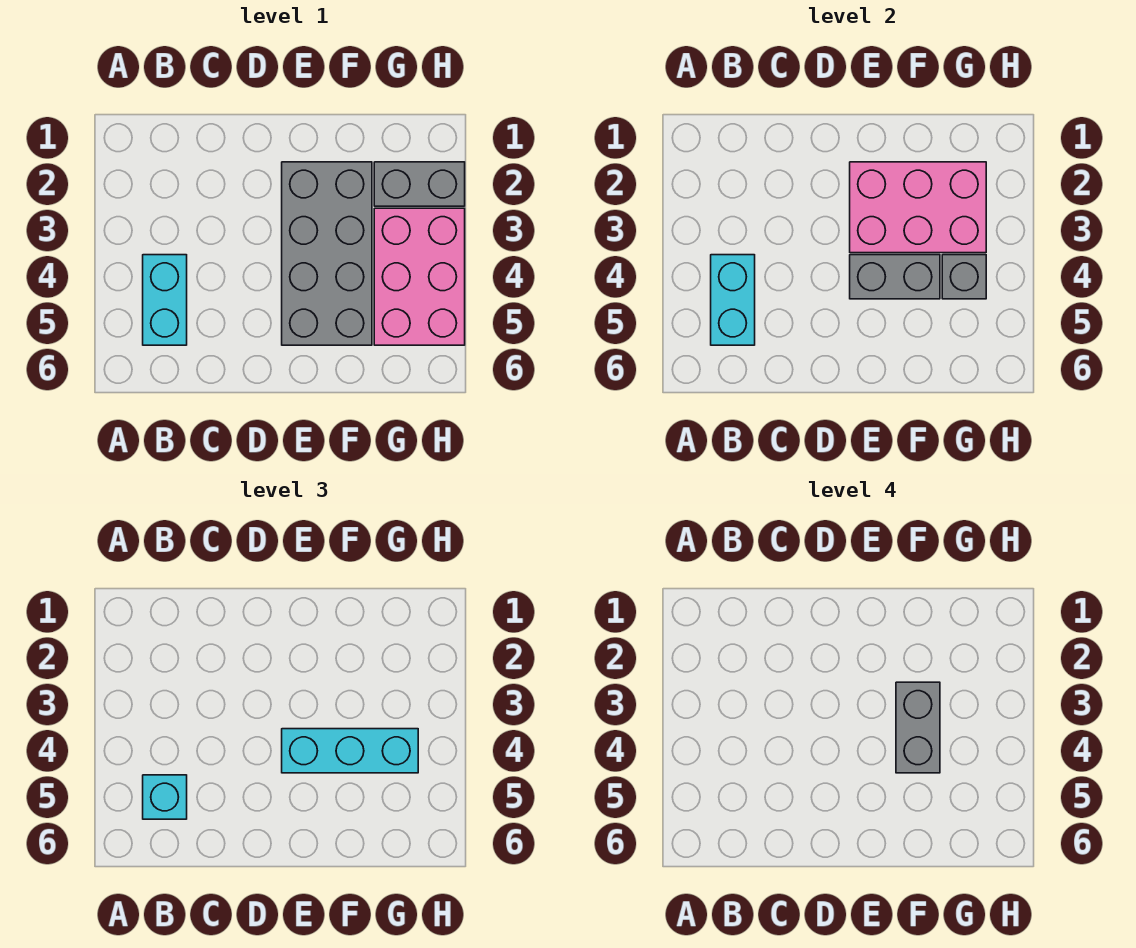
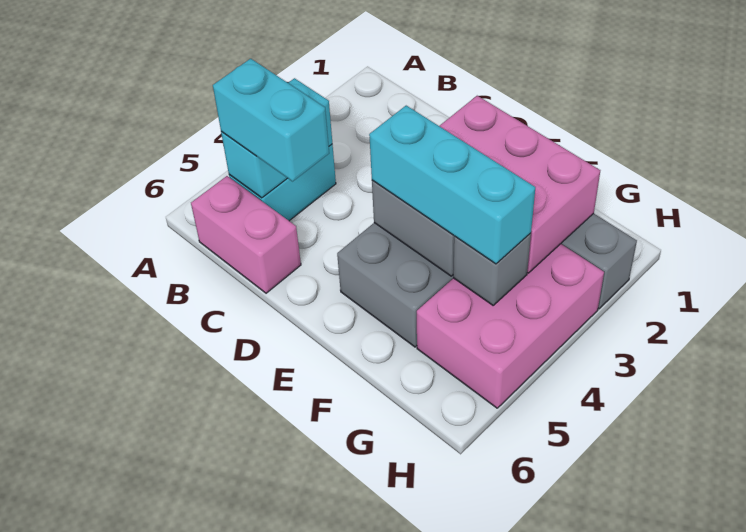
cyan 1x1 brick [143,775,187,819] -> cyan 1x2 brick [213,59,329,181]
none -> pink 1x2 brick [191,176,301,293]
grey 1x2 brick [896,682,940,773] -> none

